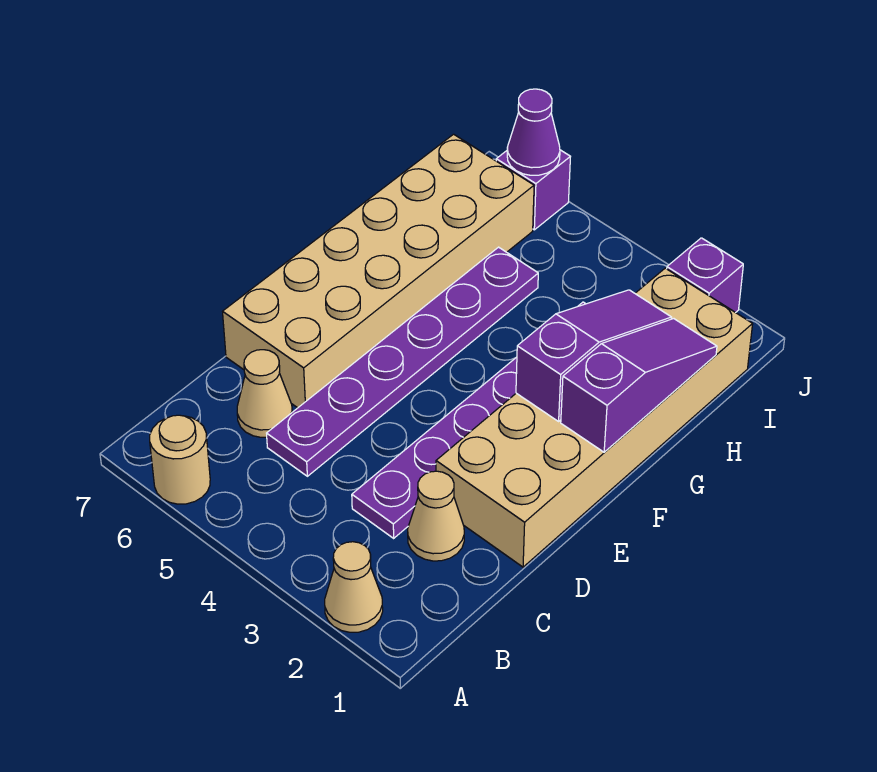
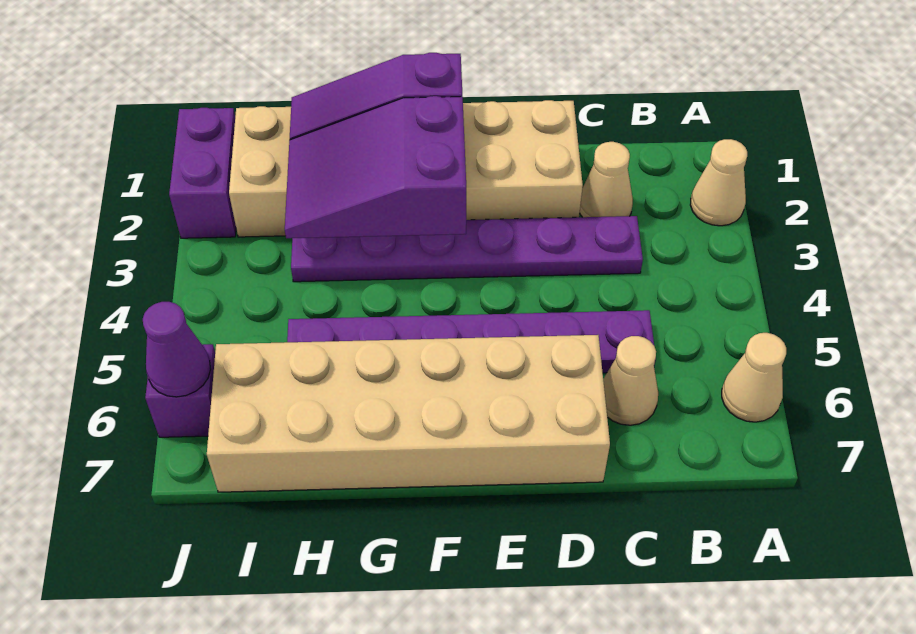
tan 1x1 round brick [150,415,210,504] -> tan 1x1 cone [722,333,786,422]
purple 1x3 slope [516,290,672,421] -> purple 2x3 slope [285,96,466,238]
purple 1x1 brick [667,238,743,313] -> purple 1x2 brick [169,108,236,238]

